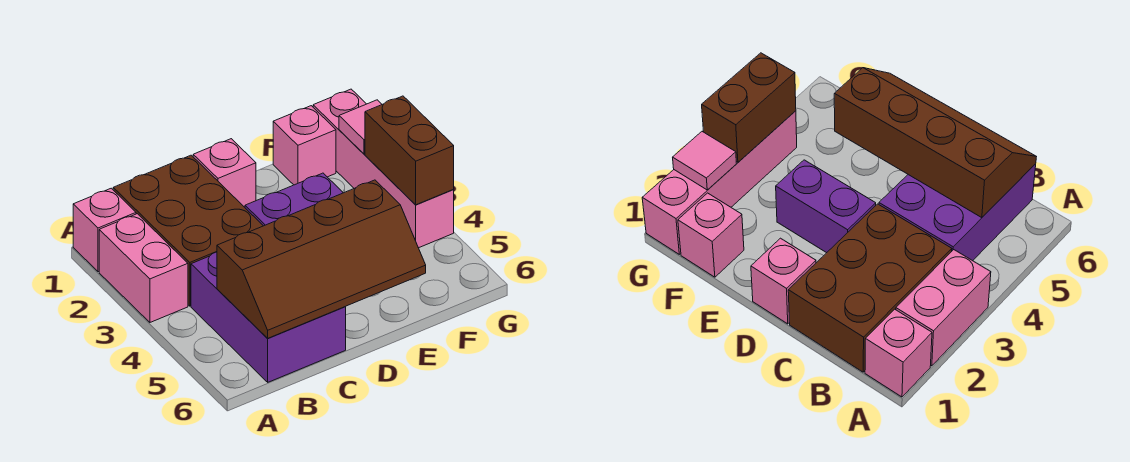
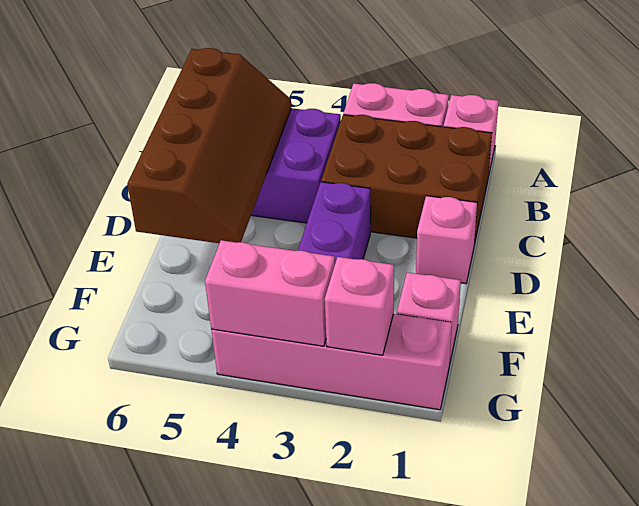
brown 2x4 slope [217,180,426,338] -> brown 2x4 slope turned to [127,48,291,243]
pink 1x1 tile [339,100,382,154] -> pink 1x1 brick [325,257,394,355]
brown 1x2 brick [365,96,454,205] -> pink 1x2 brick [205,240,335,346]

